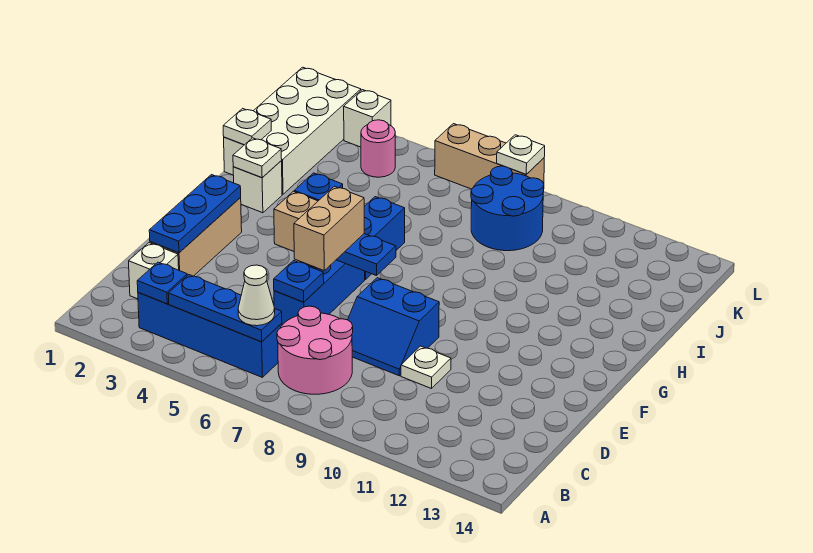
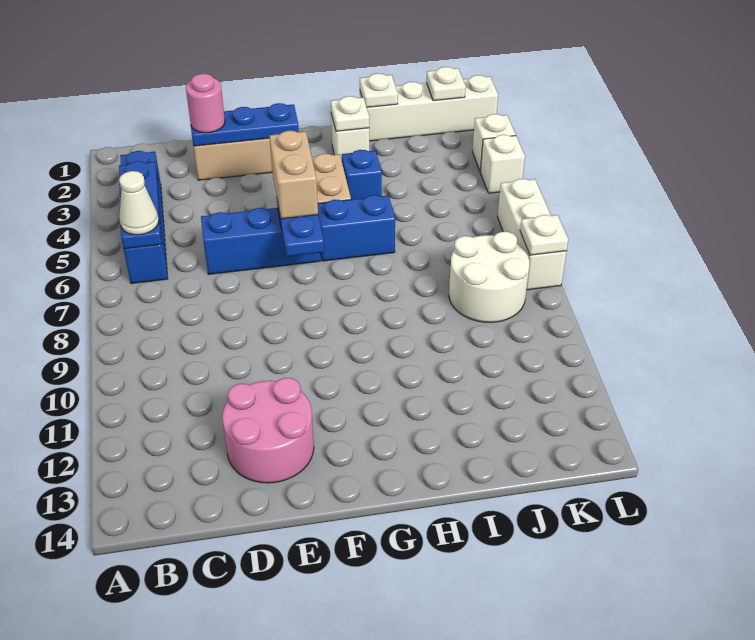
blue 1x1 plate [137,262,187,304] -> none
pink 2x2 round brick [277,306,353,394] -> pink 2x2 round brick moved to [222,378,314,483]
white 1x1 brick [129,243,179,299] -> white 1x1 brick moved to [480,135,525,193]
blue 1x1 plate [274,261,324,302] -> none
blue 2x2 slope [348,278,439,376] -> none
white 1x1 plate [401,346,451,389] -> white 1x1 plate moved to [426,67,466,101]
tan 1x2 brick [294,186,364,270] -> tan 1x2 brick turned to [269,131,318,219]
white 2x4 brick [224,67,361,194] -> white 1x4 brick [360,75,498,141]
blue 2x2 round brick [471,166,544,251] -> white 2x2 round brick [449,232,530,322]
pink 1x1 round brick [361,120,395,177] -> pink 1x1 round brick moved to [186,74,225,133]
tan 1x3 brick [435,124,544,189] -> white 1x3 brick [498,179,566,290]

